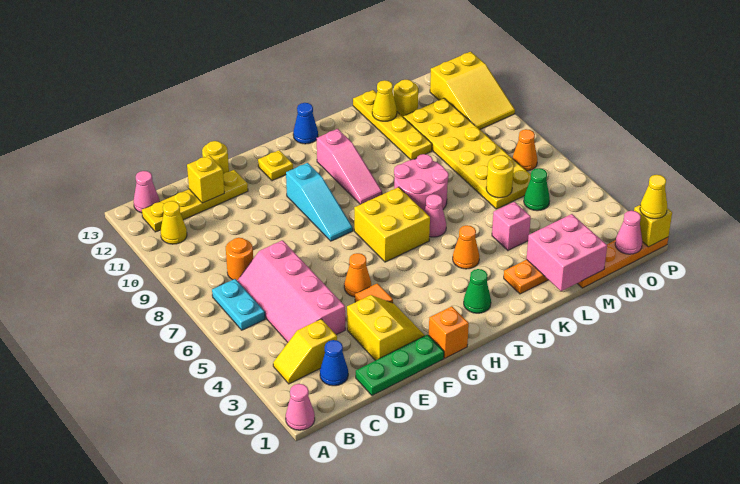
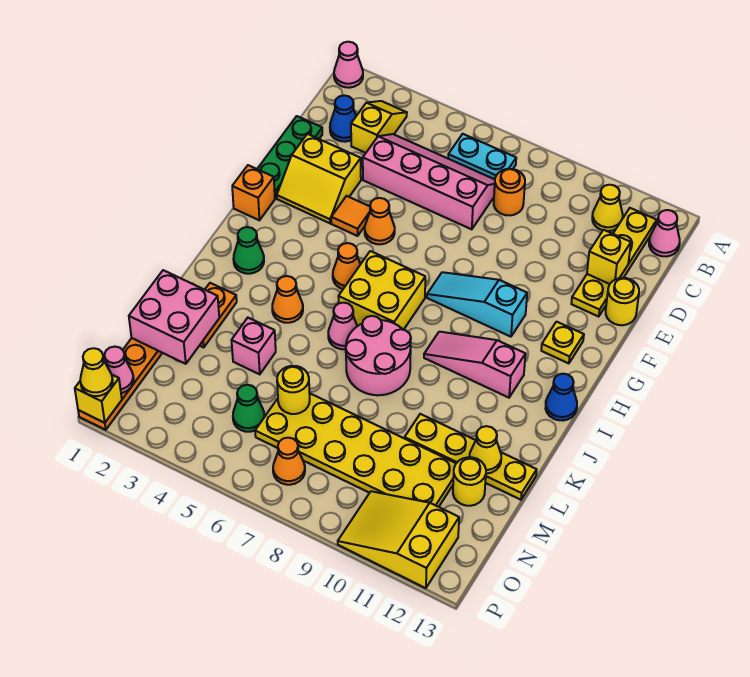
none -> orange 1x1 cone [333,243,360,289]

